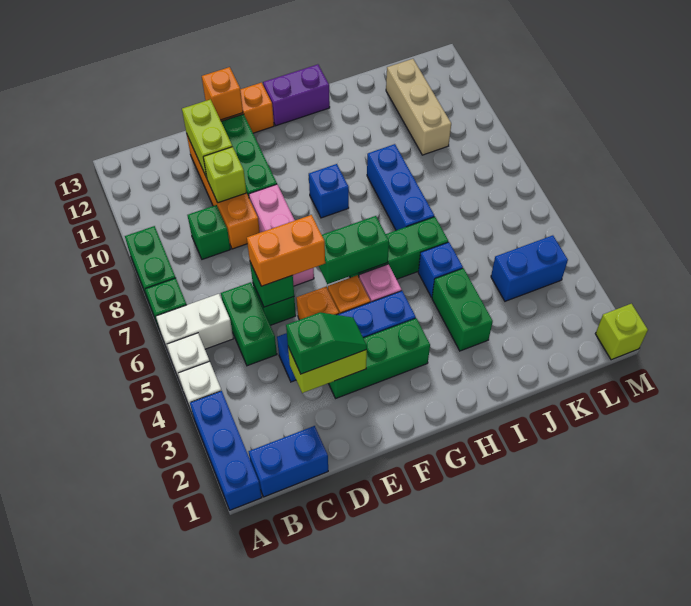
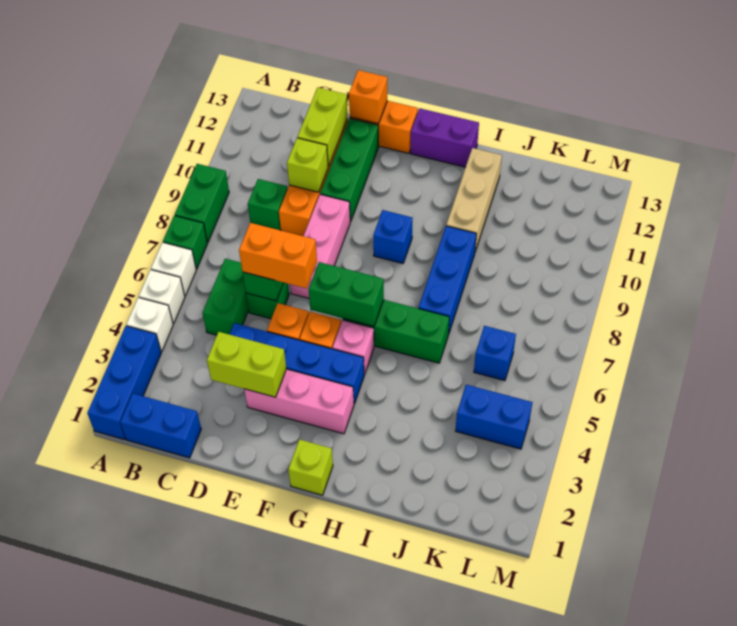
white 1x2 brick [156,294,234,356] -> white 1x1 brick [151,242,196,296]
green 1x2 slope [286,312,367,374] -> none
green 1x3 brick [328,318,430,398] -> pink 1x3 brick [244,369,354,434]
green 1x2 brick [432,268,493,351] -> none
blue 1x1 brick [418,242,463,297] -> blue 1x1 brick moved to [474,326,516,381]
tan 1x3 brick [386,59,451,155] -> tan 1x3 brick moved to [446,148,502,251]
lime 1x1 brick [595,304,648,360] -> lime 1x1 brick moved to [288,439,333,495]

